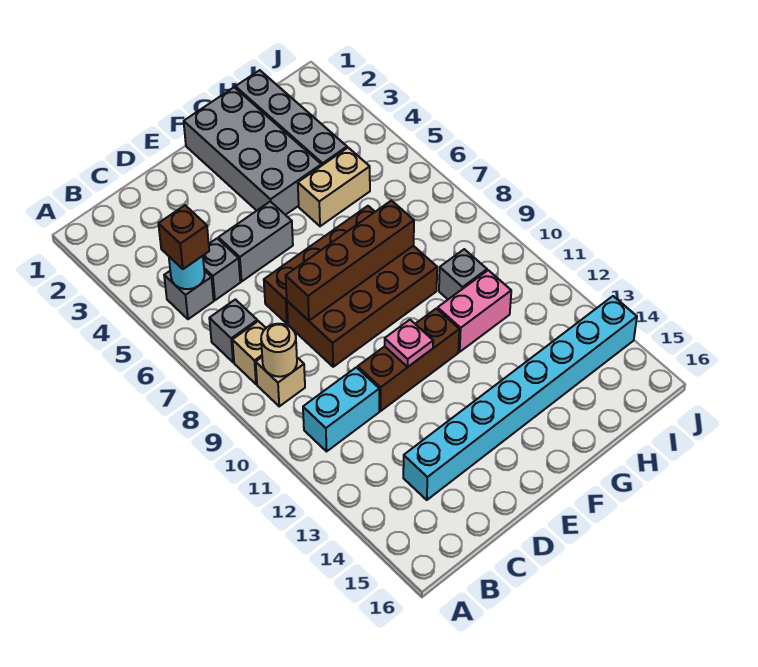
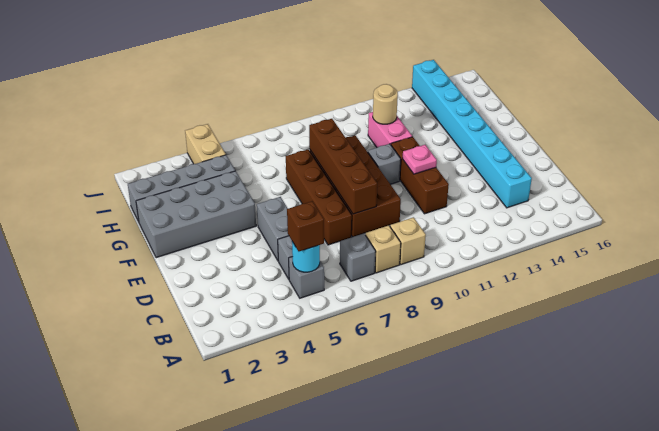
tan 1x1 round brick [261,324,297,377] -> tan 1x1 round brick moved to [373,84,398,124]
cyan 1x2 brick [303,367,379,451] -> none
tan 1x2 brick [298,148,370,226] -> tan 1x2 brick moved to [185,124,226,164]
grey 1x1 brick [439,249,487,299] -> grey 1x1 brick moved to [368,144,401,184]

